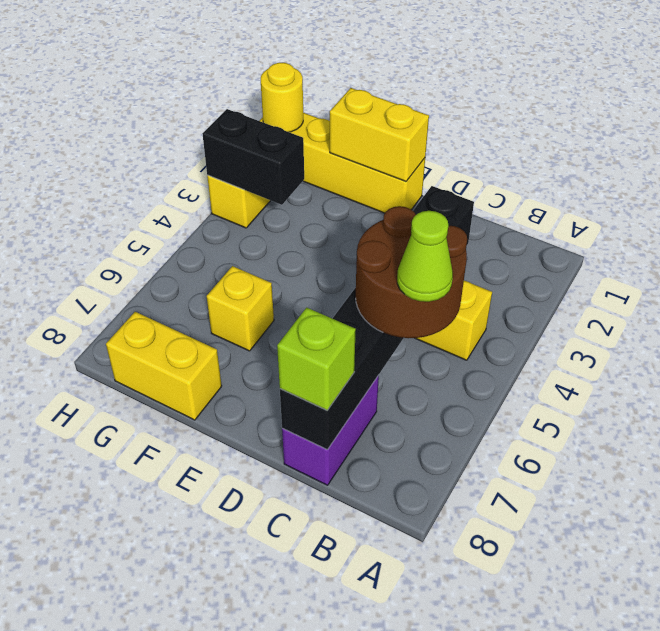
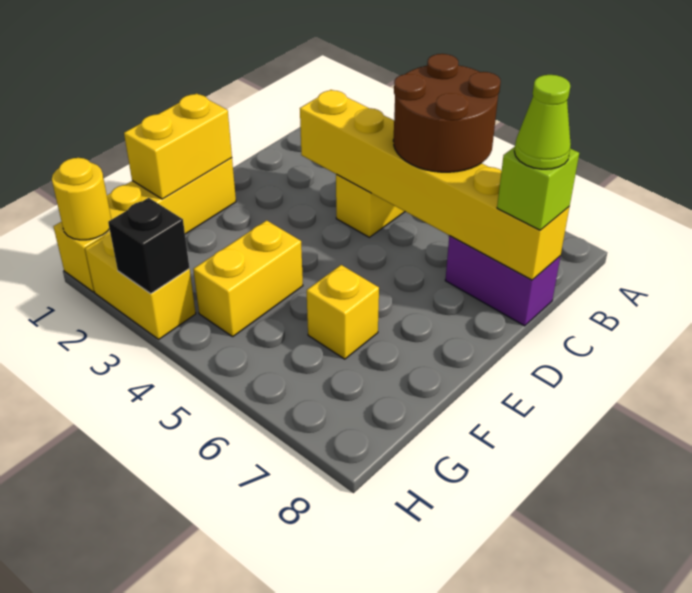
lime 1x1 cone [397,211,453,302] -> lime 1x1 cone moved to [514,75,571,169]
black 1x6 brick [280,186,474,450] -> yellow 1x6 brick [300,90,569,280]
yellow 1x2 brick [106,312,222,420] -> yellow 1x2 brick moved to [193,220,303,337]
black 1x2 brick [203,109,304,205] -> black 1x1 brick [108,198,189,294]

